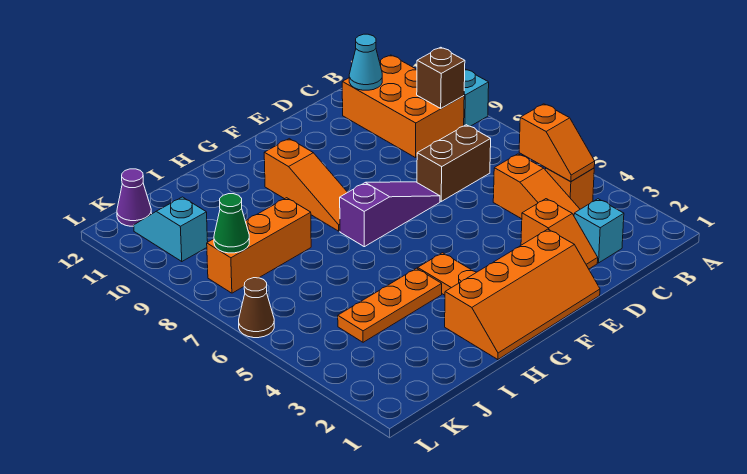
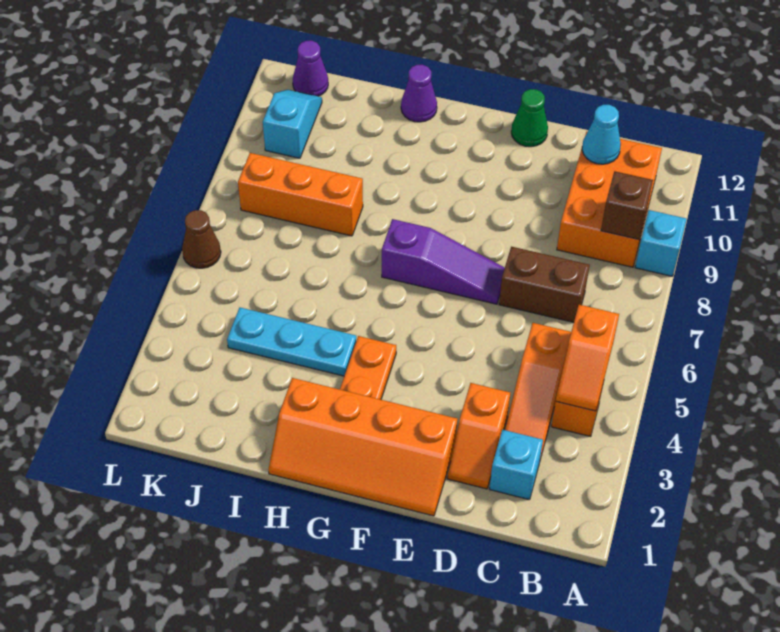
orange 1x3 slope [264,139,347,231] -> none
orange 1x3 plate [338,268,442,342] -> cyan 1x3 plate [227,308,356,376]
none -> purple 1x1 cone [401,65,437,122]
green 1x1 cone [214,194,249,253] -> green 1x1 cone moved to [511,89,548,147]

